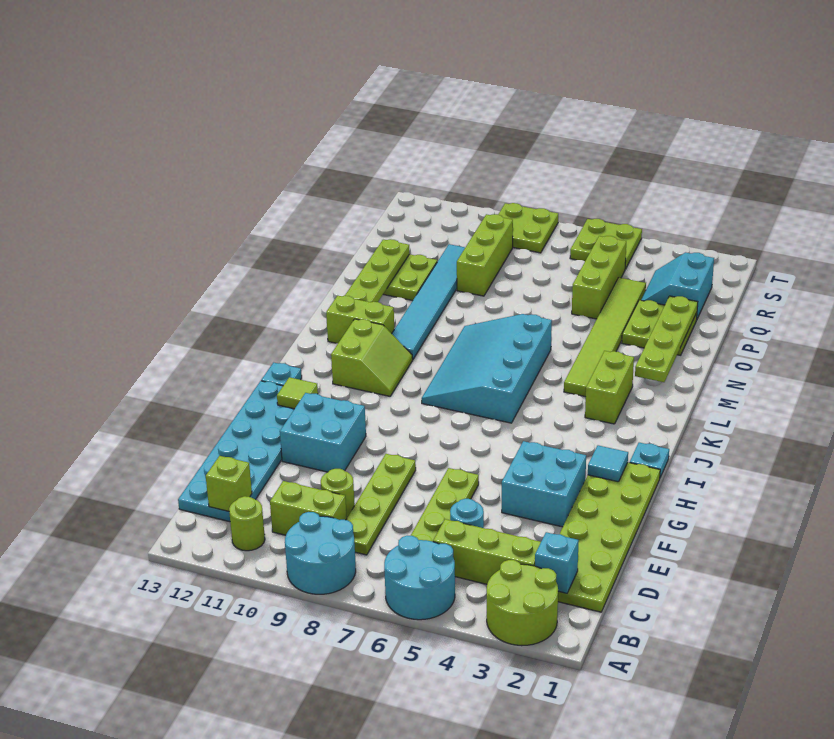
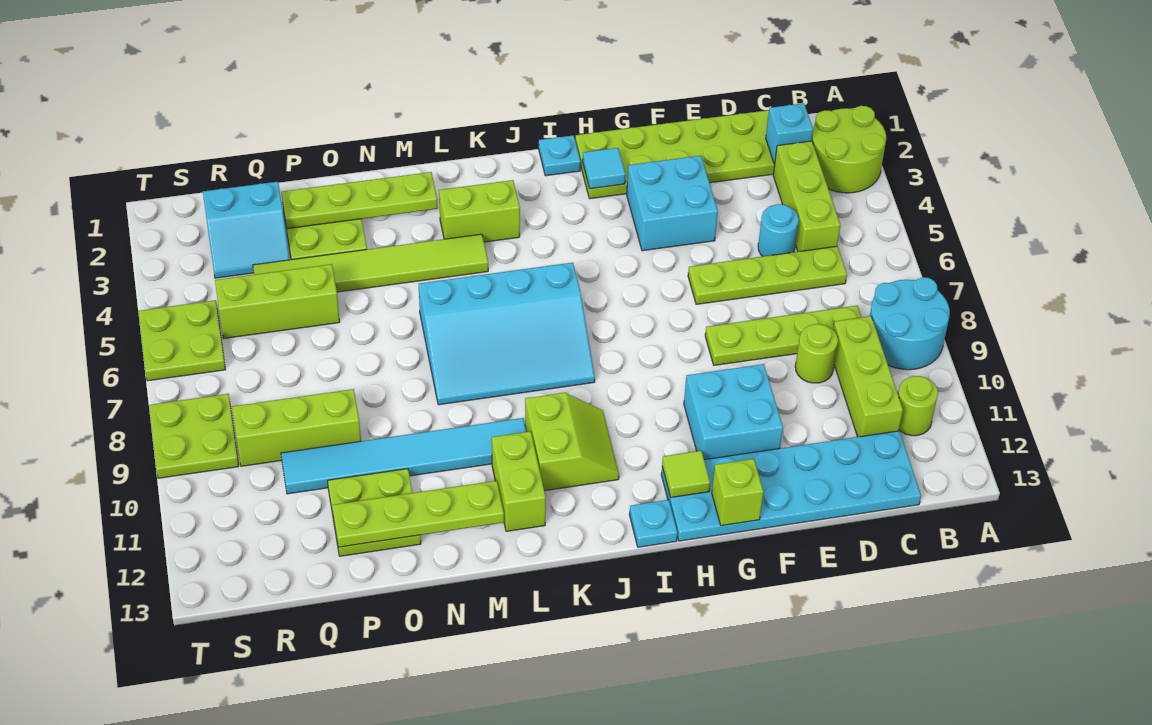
cyan 2x2 round brick [384,536,455,620] -> none
lime 1x2 brick [270,481,347,535] -> lime 1x3 brick [833,316,903,437]
lime 1x1 brick [206,456,252,511] -> lime 1x1 brick moved to [712,459,764,526]
lime 2x2 slope [331,319,413,396] -> lime 2x2 slope turned to [525,393,619,491]

